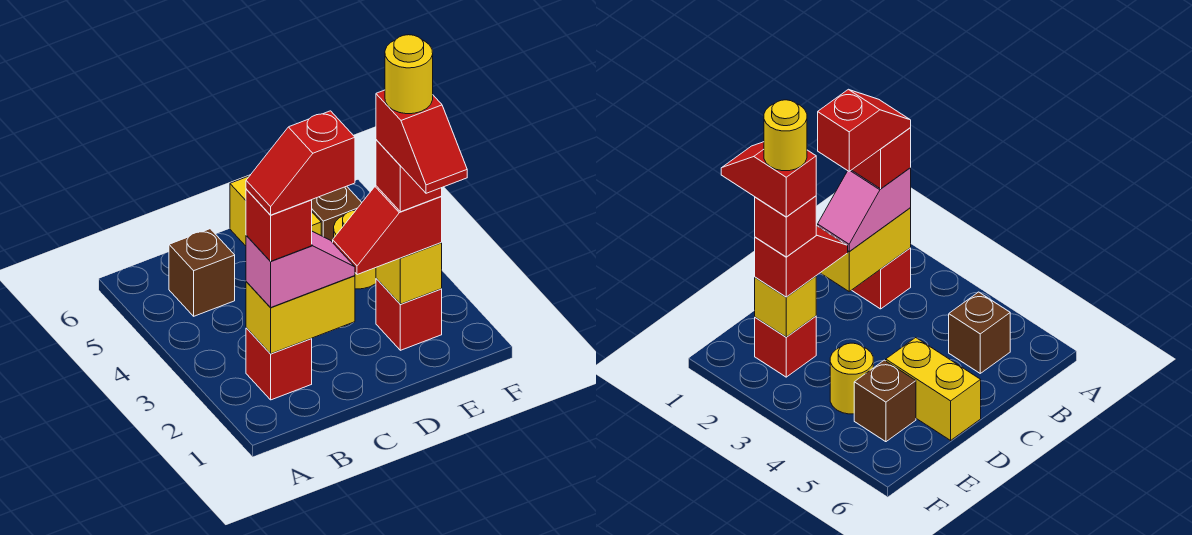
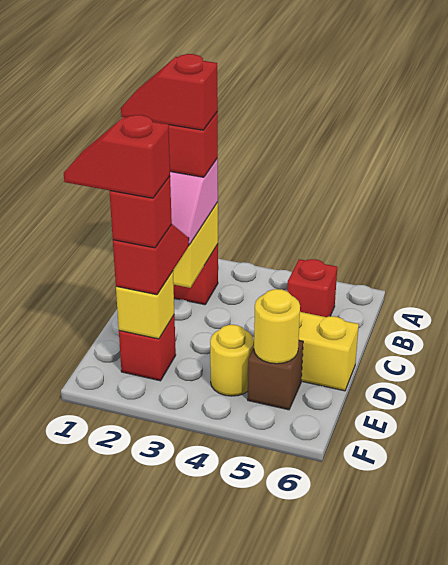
red 1x2 slope [246,111,355,215] -> red 1x2 slope turned to [121,54,218,130]
brown 1x1 brick [169,229,235,316] -> red 1x1 brick [287,259,337,317]
yellow 1x1 round brick [385,35,433,114] -> yellow 1x1 round brick moved to [254,289,300,364]

